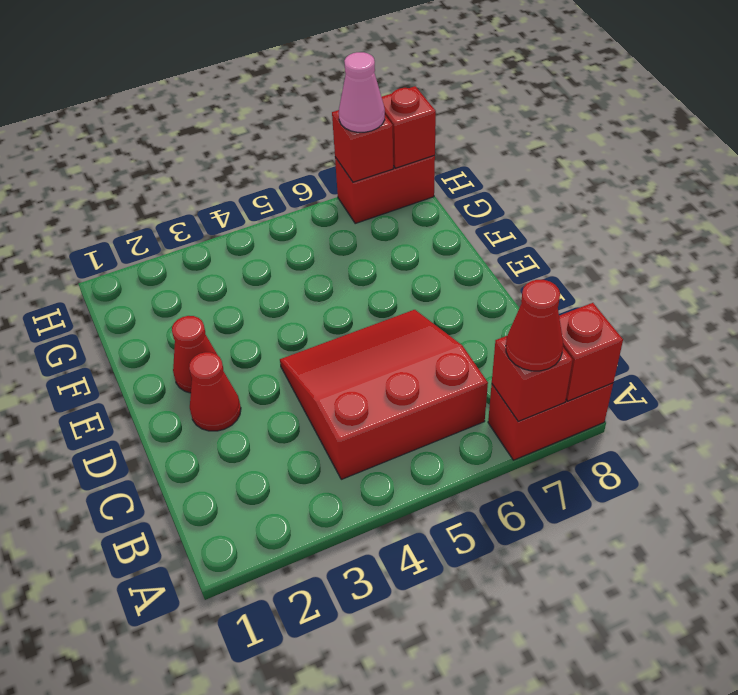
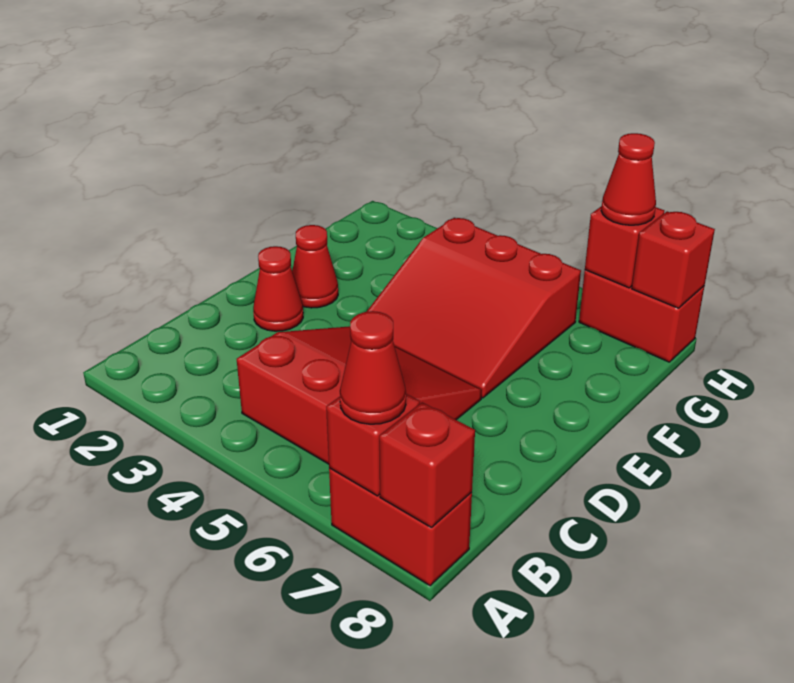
none -> red 3x3 slope [367,218,581,398]
pink 1x1 cone [339,52,385,132] -> red 1x1 cone [601,133,656,225]

